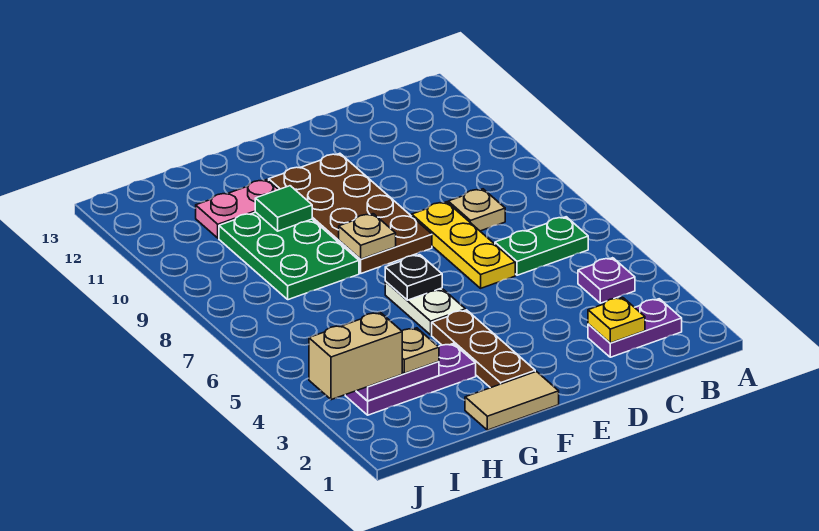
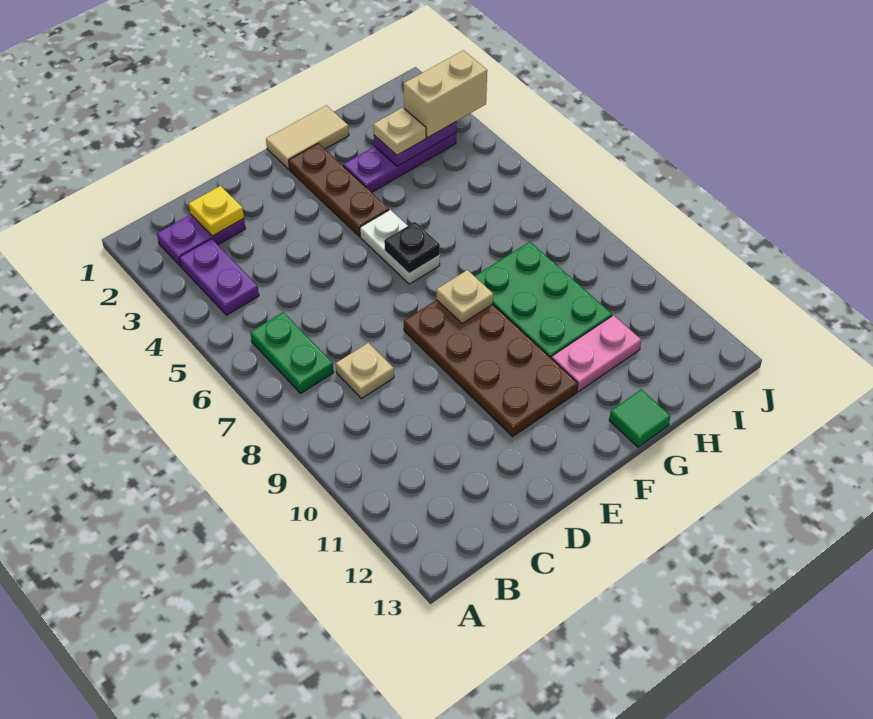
purple 1x1 plate [578,258,635,303] -> purple 1x2 plate [179,239,259,315]
green 1x2 plate [495,217,588,275] -> green 1x2 plate turned to [250,312,334,393]
yellow 1x3 plate [412,202,515,288] -> none
green 1x1 tile [255,186,312,231] -> green 1x1 tile moved to [609,390,670,447]

